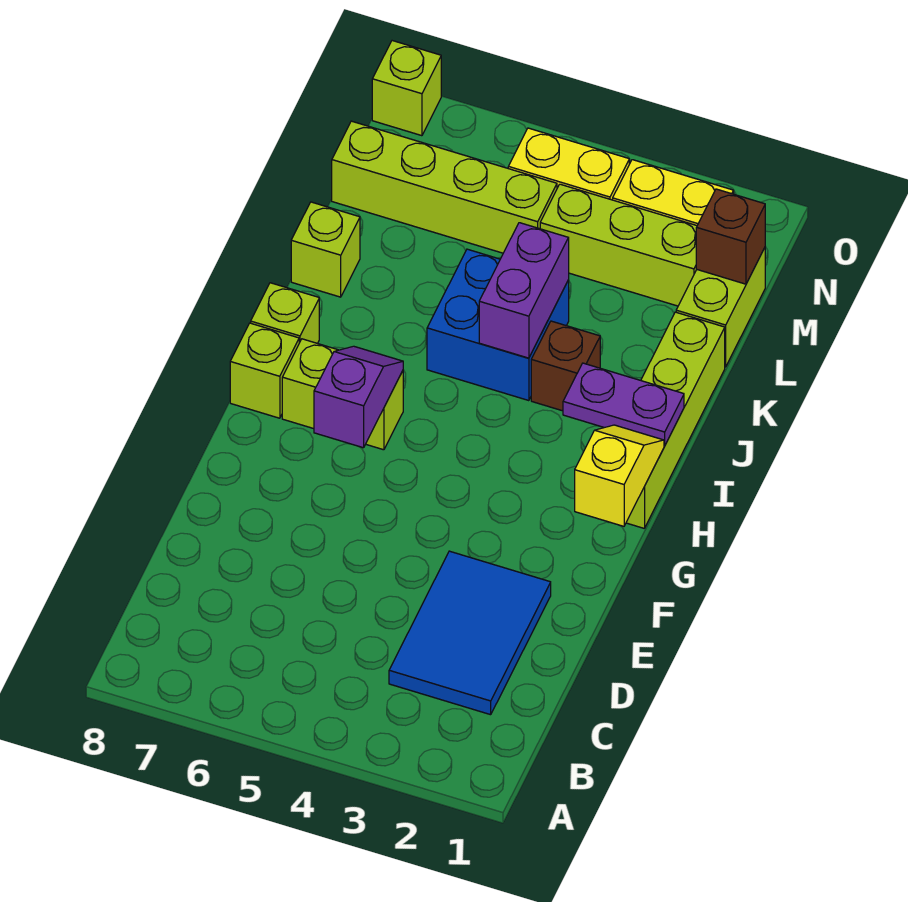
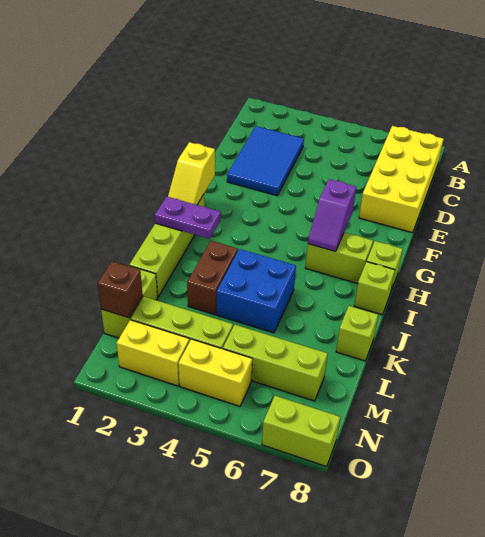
none -> yellow 2x4 brick [359,126,444,233]
brown 1x1 brick [531,321,600,411] -> brown 1x2 brick [187,241,238,315]
purple 1x2 brick [479,223,569,358] -> none
lime 1x4 brick [332,121,557,253] -> lime 1x3 brick [223,325,328,401]
lime 1x1 brick [372,41,441,136] -> lime 1x2 brick [262,396,340,467]

